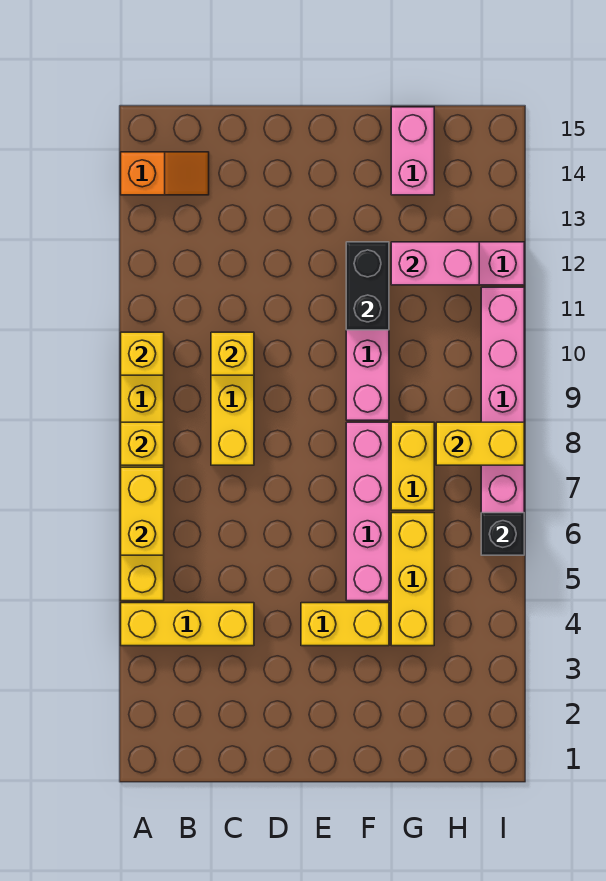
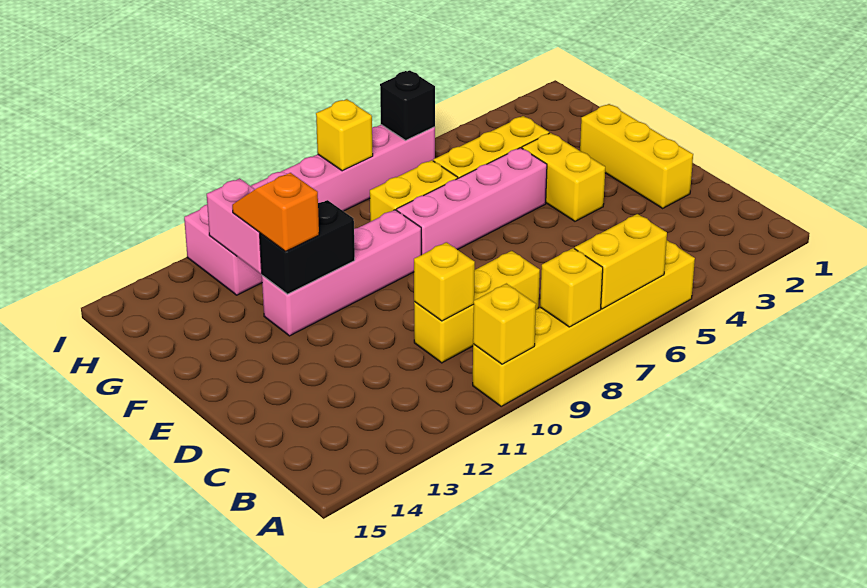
yellow 1x3 brick [121,603,254,646] -> yellow 1x3 brick moved to [580,104,693,208]
orange 1x2 slope [121,152,209,195] -> orange 1x2 slope moved to [232,173,319,251]
pink 1x2 brick [391,107,434,195] -> none
yellow 1x2 brick [436,422,524,465] -> yellow 1x1 brick [316,99,373,171]

